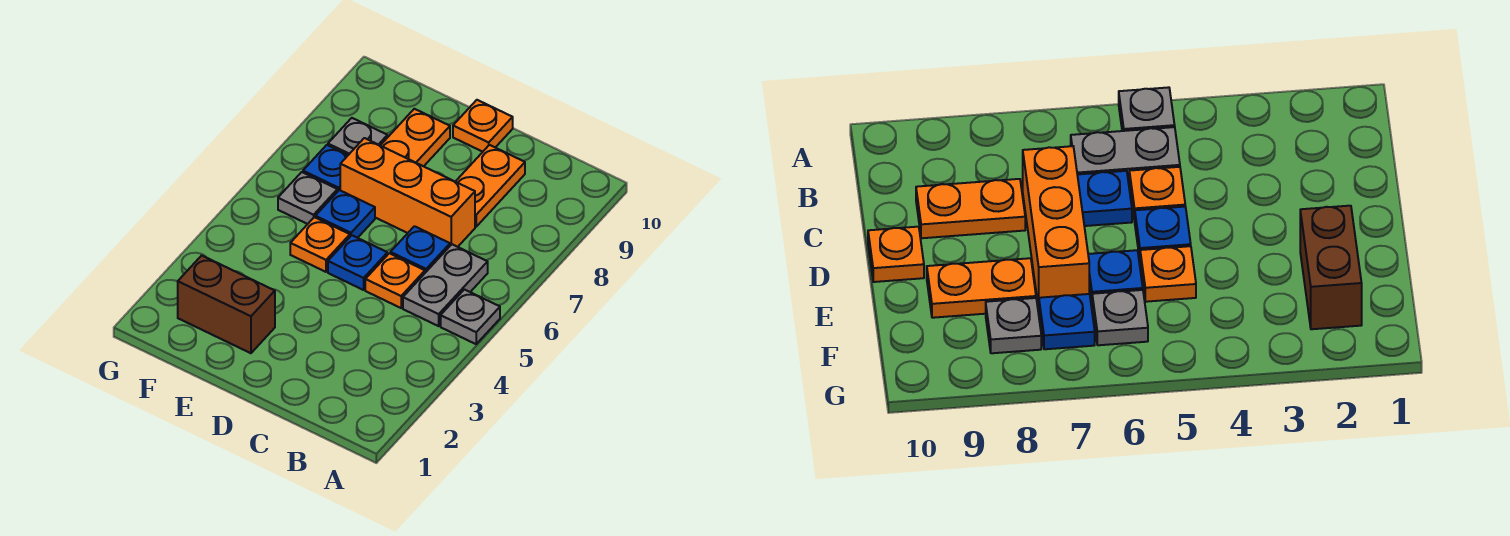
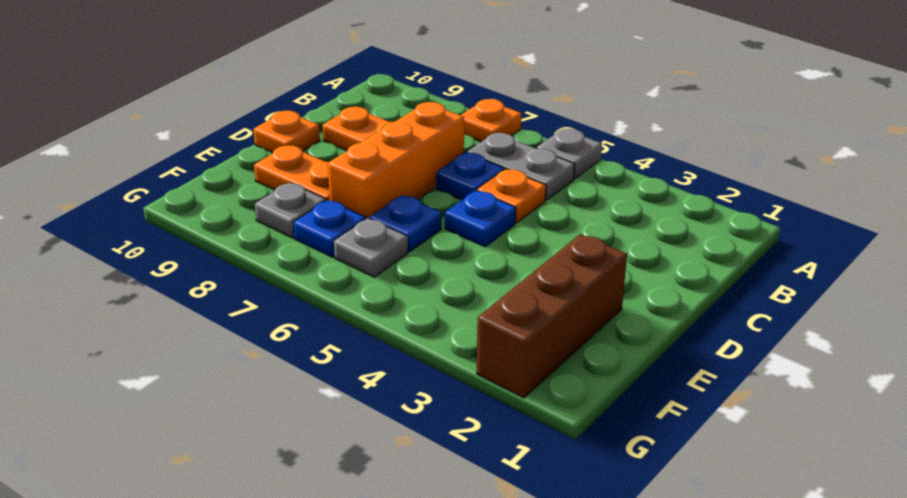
brown 1x2 brick [178,255,275,353] -> brown 1x3 brick [477,234,627,398]
orange 1x1 plate [290,217,350,272] -> orange 1x1 plate moved to [461,99,521,142]

